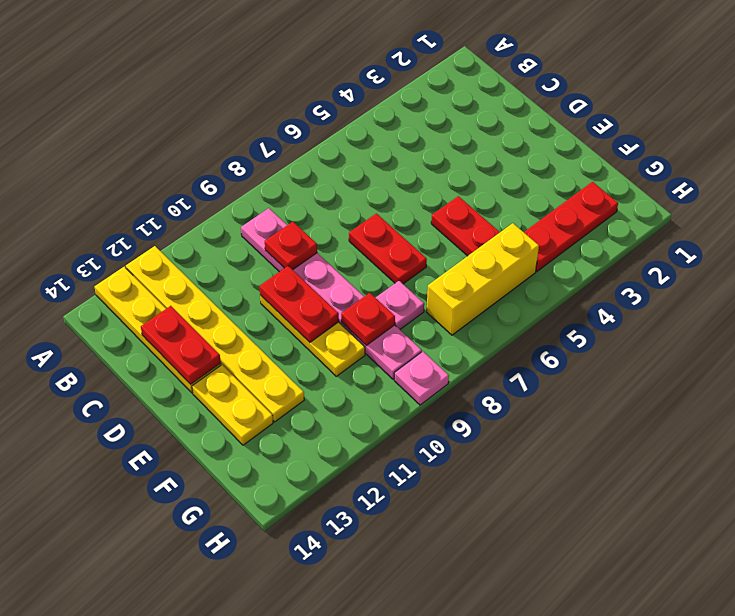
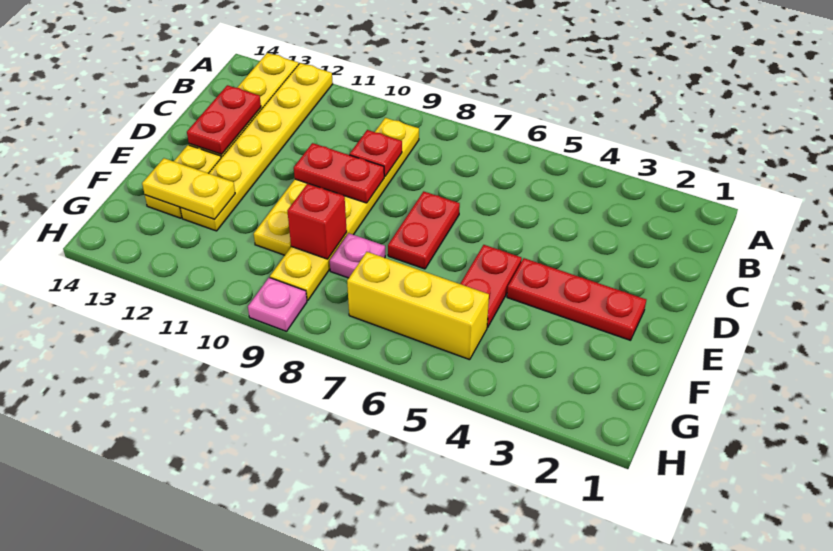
pink 1x6 plate [241,208,422,379] -> yellow 1x6 plate [270,118,419,300]
red 1x2 plate [259,266,339,342] -> red 1x2 plate turned to [294,143,384,203]
red 1x1 plate [341,293,395,345] -> red 1x1 brick [287,183,347,259]
none -> yellow 1x2 plate [142,158,235,219]
red 1x3 plate [524,182,618,271] -> red 1x3 plate moved to [507,258,646,340]

